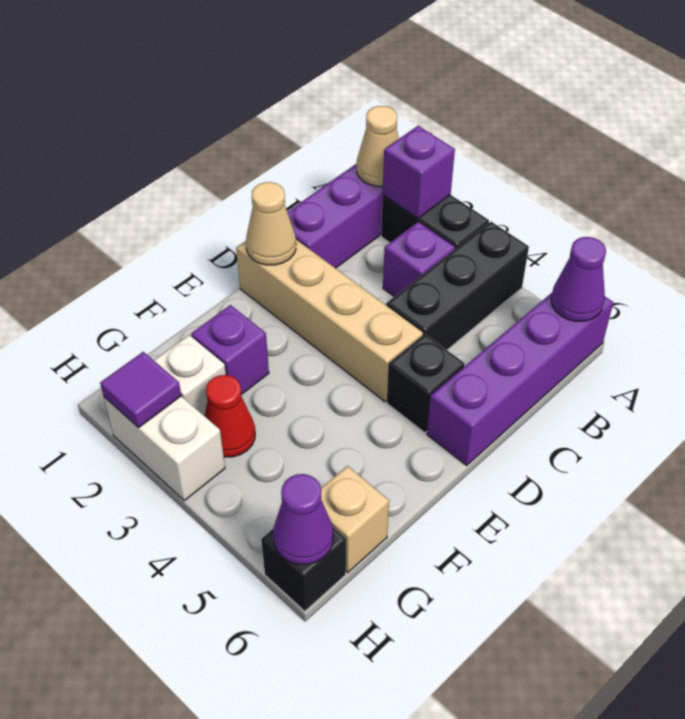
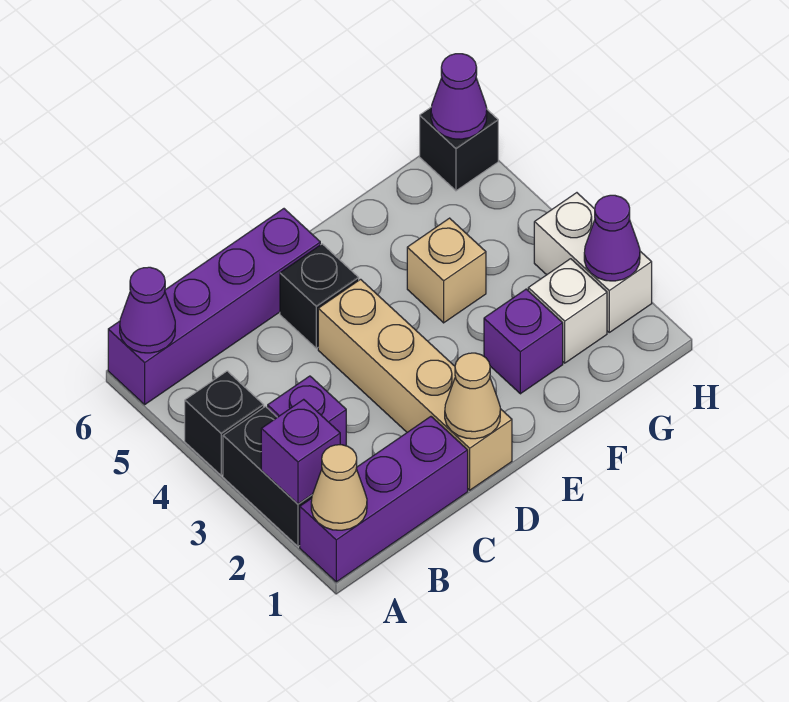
black 1x3 brick [386,222,529,350] -> black 1x1 brick [185,371,264,475]
red 1x1 cone [205,375,255,457] -> none
tan 1x1 brick [321,466,389,573] -> tan 1x1 brick moved to [407,218,486,323]
purple 1x1 tile [100,352,181,428] -> purple 1x1 cone [584,195,640,281]

